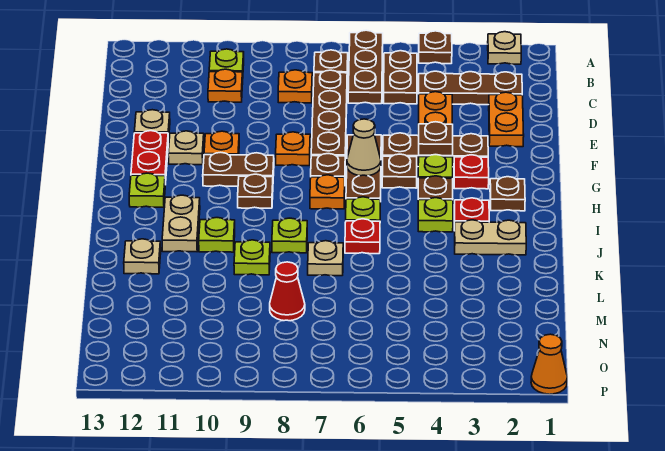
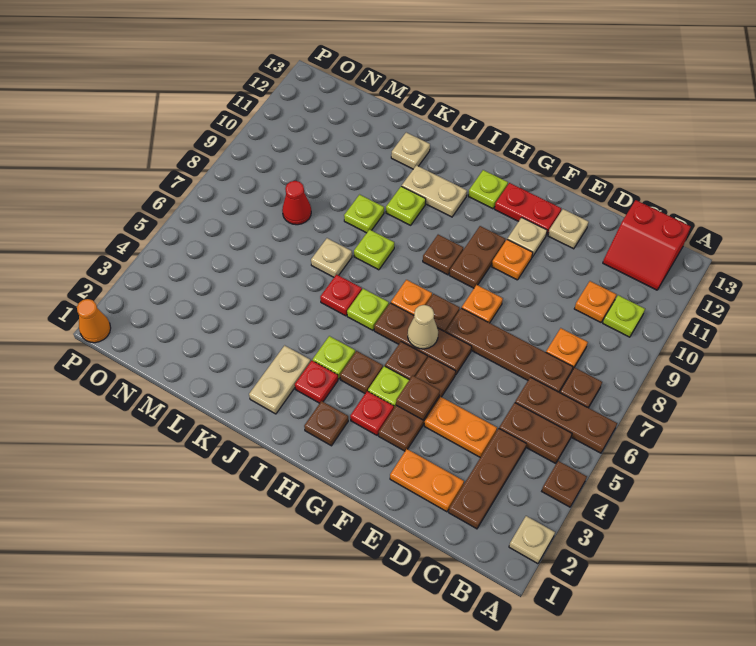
none -> red 2x2 slope [603,200,691,290]

